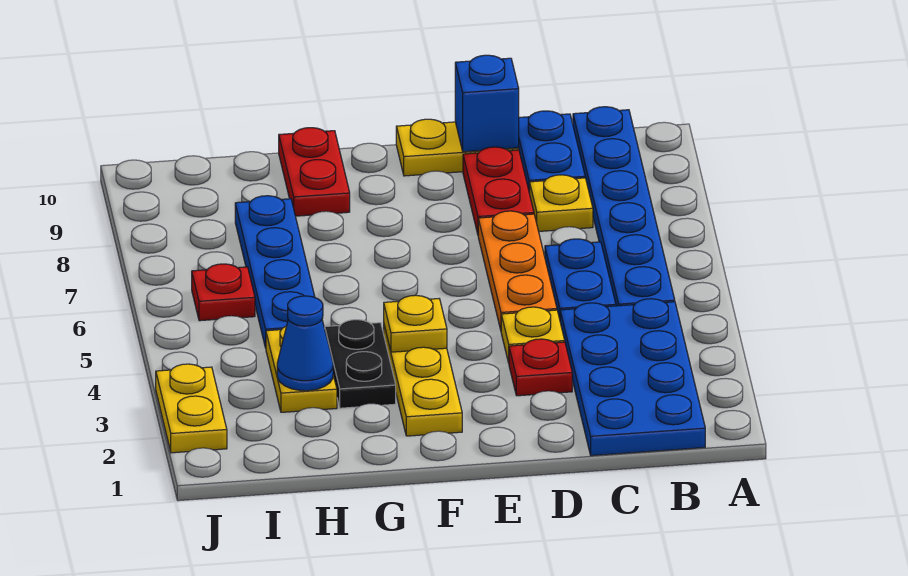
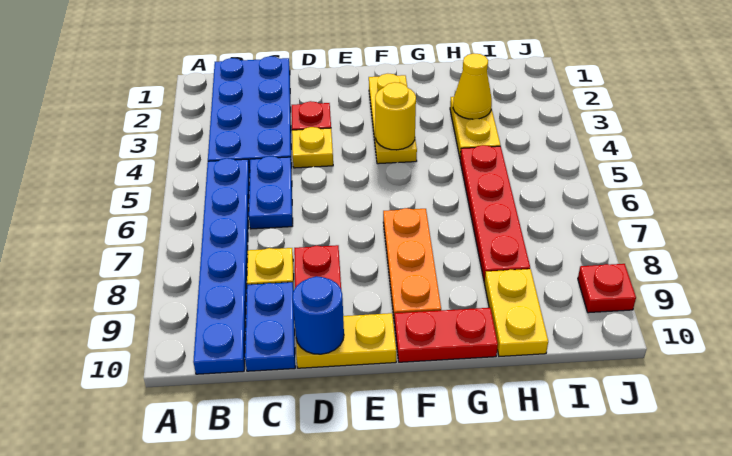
orange 1x3 plate [478,211,557,330] -> orange 1x3 plate moved to [383,208,441,323]
blue 1x1 brick [455,55,519,152] -> blue 1x1 round brick [292,276,344,354]
yellow 1x1 plate [384,295,447,352] -> yellow 1x1 round brick [375,82,416,150]
black 1x2 plate [325,320,396,408] -> none
red 1x2 plate [279,128,350,216] -> red 1x2 plate turned to [395,308,498,362]
blue 1x1 cone [277,296,333,391] -> yellow 1x1 cone [453,53,492,119]
blue 1x4 plate [235,196,315,348] -> red 1x4 plate [460,145,530,282]
red 1x1 plate [192,264,255,321] -> red 1x1 plate moved to [578,264,636,313]
yellow 1x2 plate [156,364,227,453] -> yellow 1x2 plate moved to [485,269,548,356]

